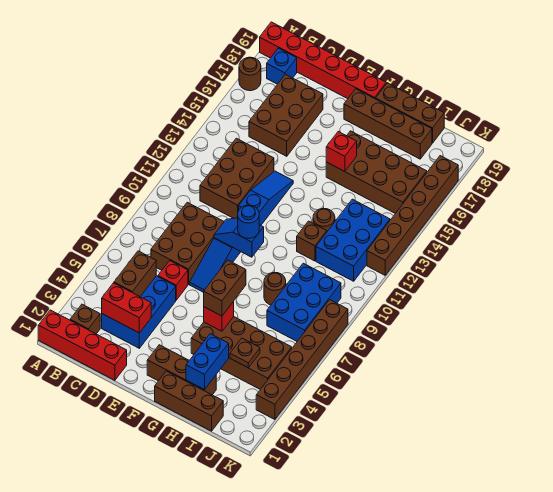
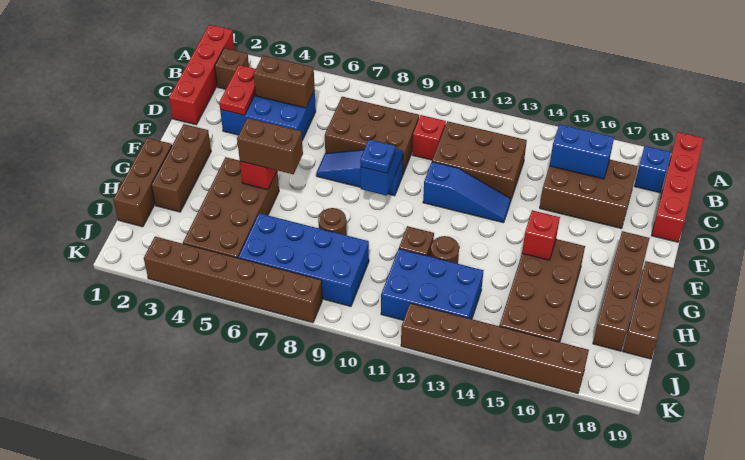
brown 1x1 round brick [239,57,261,91] -> none
red 1x6 brick [260,22,386,99] -> red 1x4 brick [652,132,704,242]
red 1x2 brick [102,283,151,333] -> red 1x2 plate [219,65,256,115]
red 1x1 brick [158,261,188,300] -> red 1x1 brick moved to [412,115,446,160]
blue 1x1 round brick [238,205,259,238] -> blue 1x1 plate [360,139,395,173]
blue 1x2 brick [186,334,229,390] -> blue 1x2 brick moved to [550,124,614,179]
brown 1x1 plate [230,338,260,368] -> none
blue 2x3 brick [267,263,341,341] -> blue 2x4 brick [238,213,369,306]

